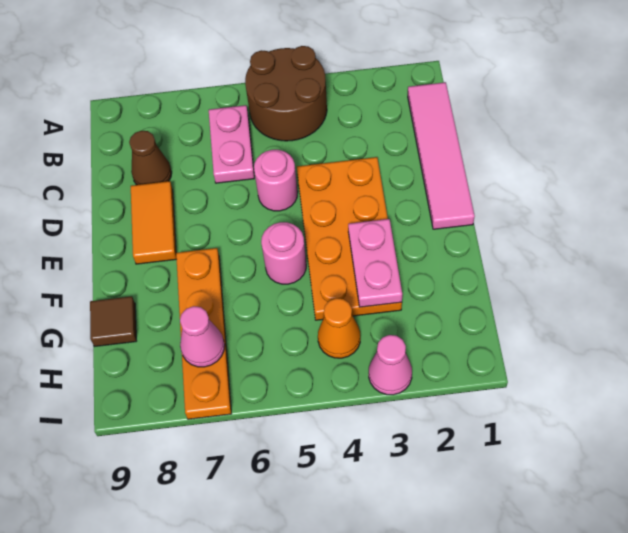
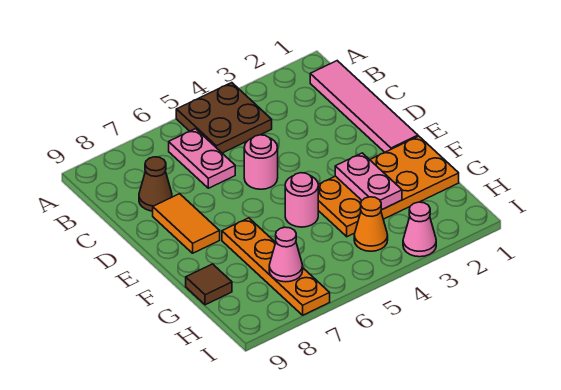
brown 2x2 round brick [245,46,327,141] -> brown 2x2 plate [176,83,272,153]
orange 2x4 plate [297,157,402,320] -> orange 2x4 plate turned to [318,136,459,237]

